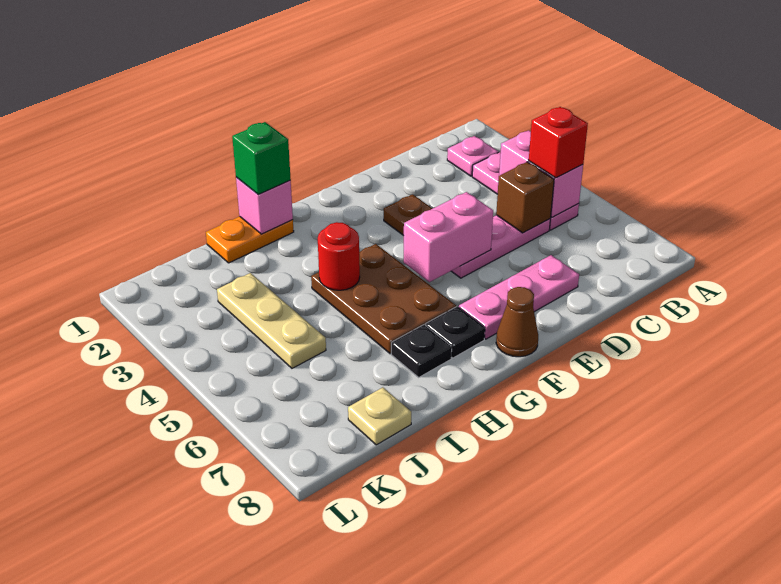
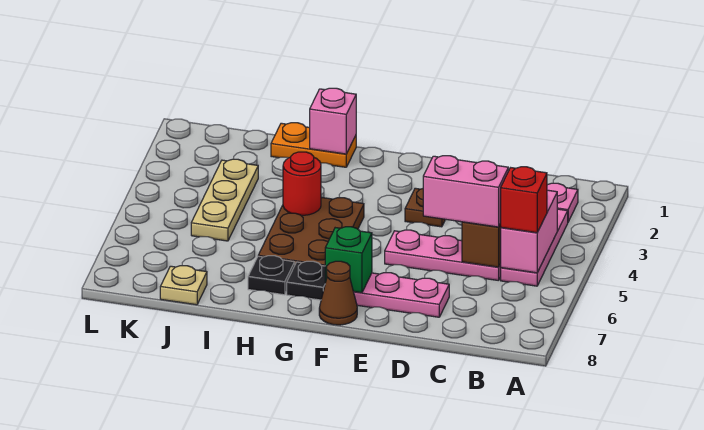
pink 1x2 brick [404,192,493,282] -> pink 1x2 brick moved to [423,156,508,227]
green 1x1 brick [232,122,291,194] -> green 1x1 brick moved to [325,227,372,293]

